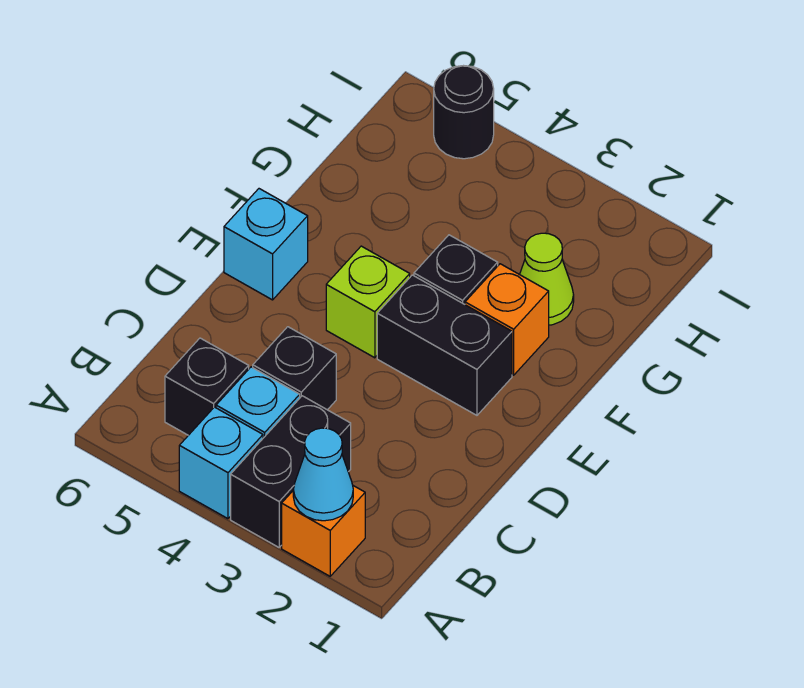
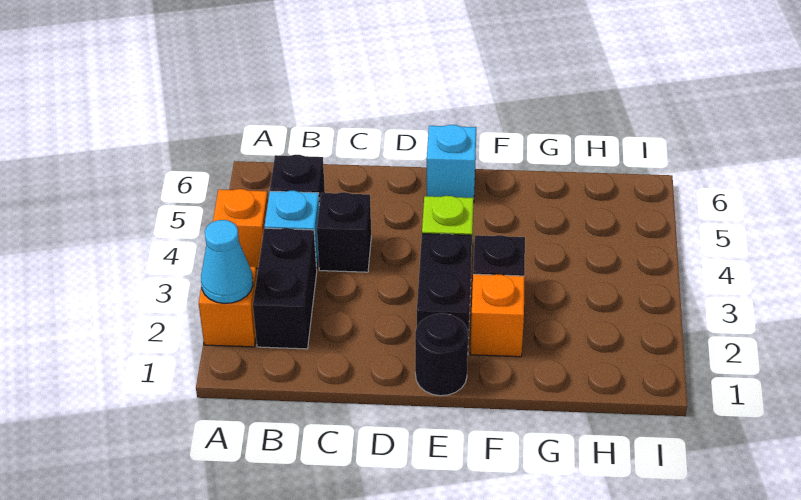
black 1x2 brick [231,396,351,547] -> black 1x2 brick turned to [253,228,317,349]
cyan 1x1 brick [179,407,263,519] -> orange 1x1 brick [213,189,268,268]
lime 1x1 cone [520,233,574,325] -> none
black 1x1 round brick [434,66,494,159] -> black 1x1 round brick moved to [415,313,468,396]

